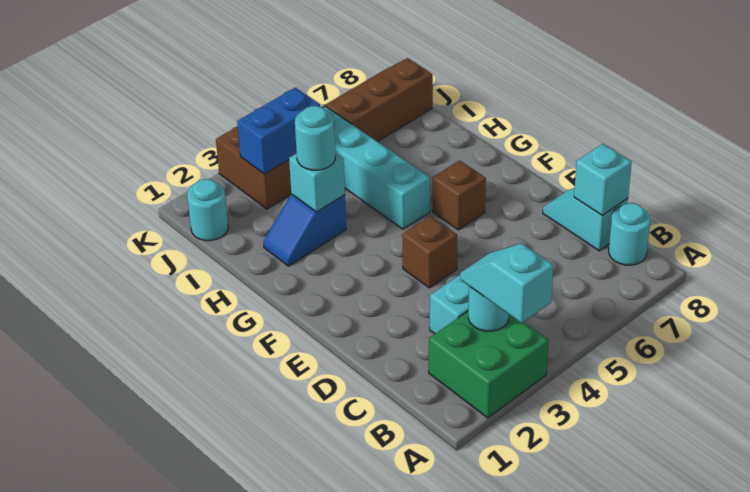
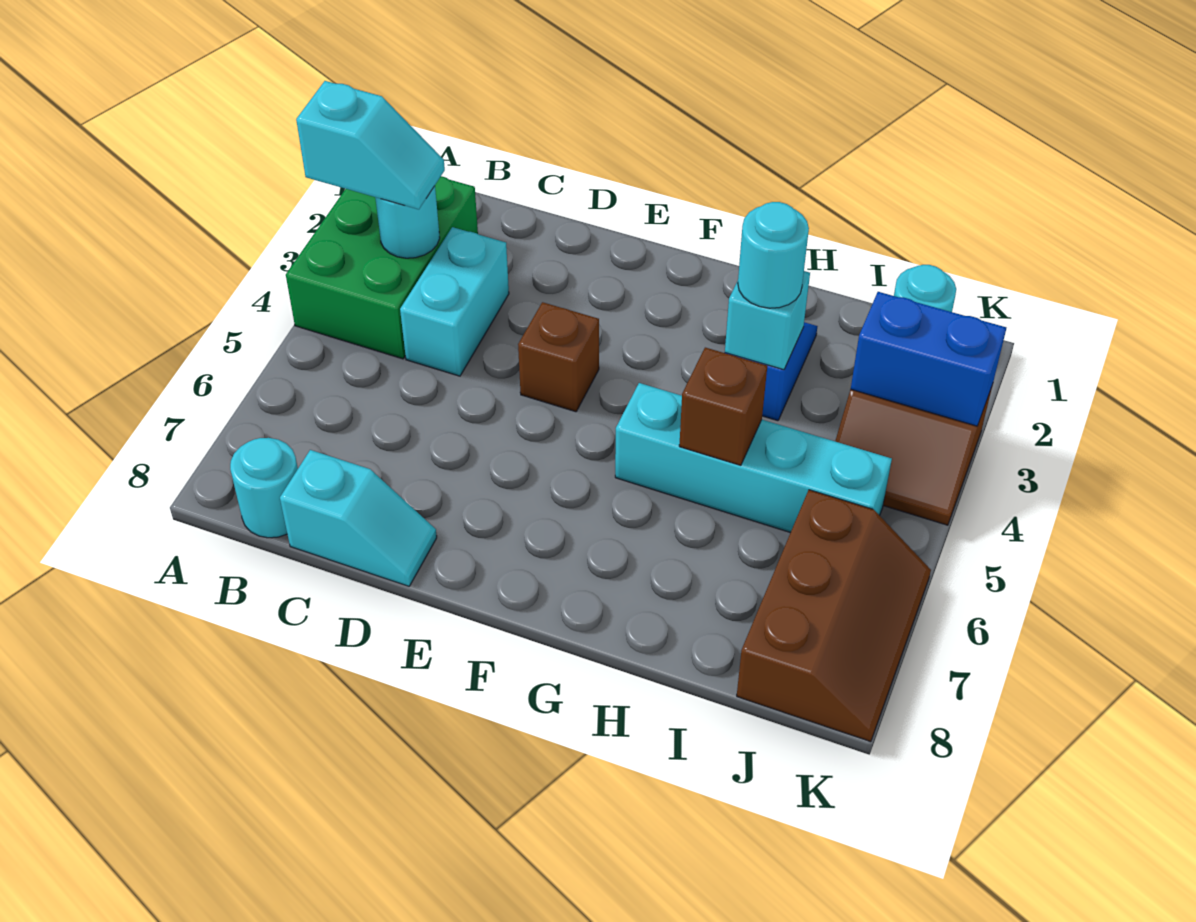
green 2x2 brick [429,311,549,418] -> green 2x3 brick [286,176,478,359]
cyan 1x1 brick [574,144,632,216] -> none
brown 1x1 brick [433,160,486,230] -> brown 1x1 brick moved to [679,348,767,465]
blue 1x2 brick [237,88,320,174] -> blue 1x2 brick turned to [851,292,1006,426]

